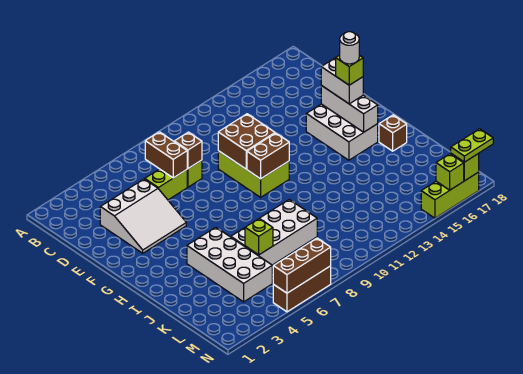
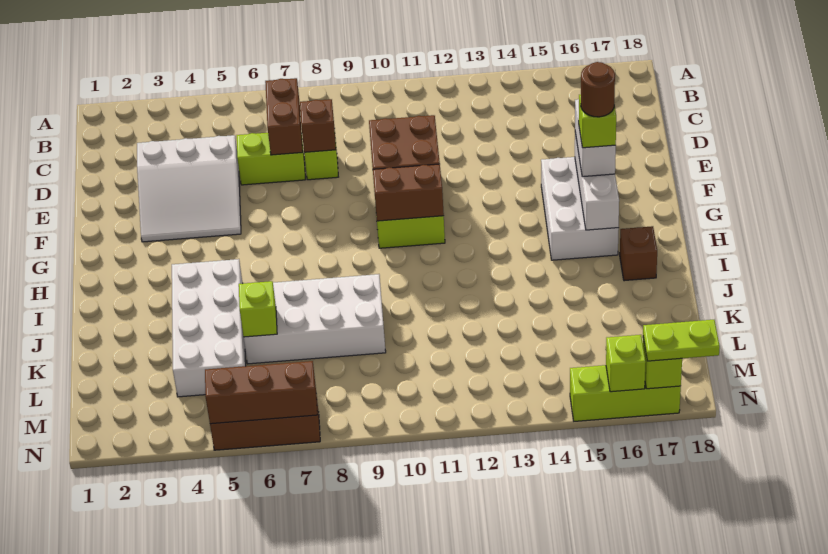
white 1x1 round brick [340,32,359,64] -> brown 1x1 round brick [581,62,615,117]

